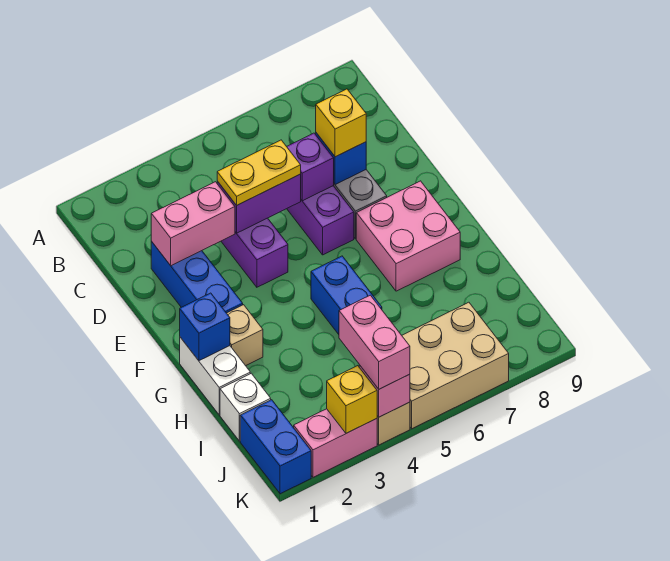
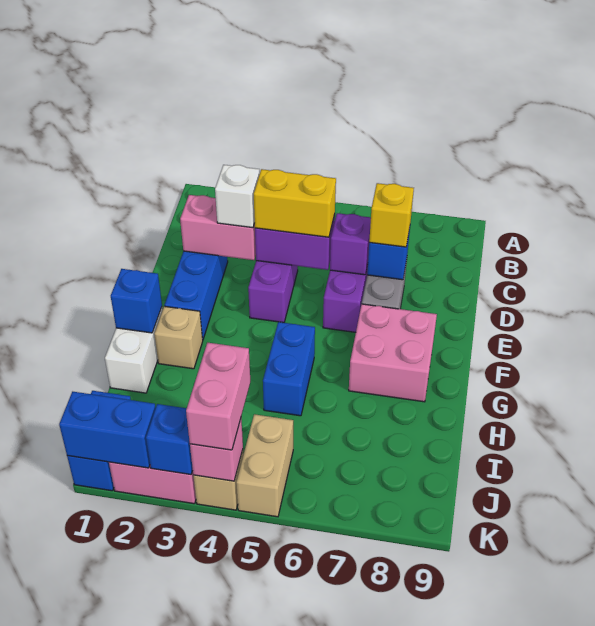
yellow 1x2 plate [217,140,301,205] -> yellow 1x2 brick [254,169,336,237]
white 1x1 brick [220,373,271,441] -> white 1x1 brick moved to [215,165,260,228]
tan 2x3 brick [402,302,509,429] -> tan 1x2 brick [236,414,293,517]
none -> blue 1x2 brick [59,392,156,468]
yellow 1x1 brick [327,366,377,433] -> blue 1x1 brick [146,404,193,475]

